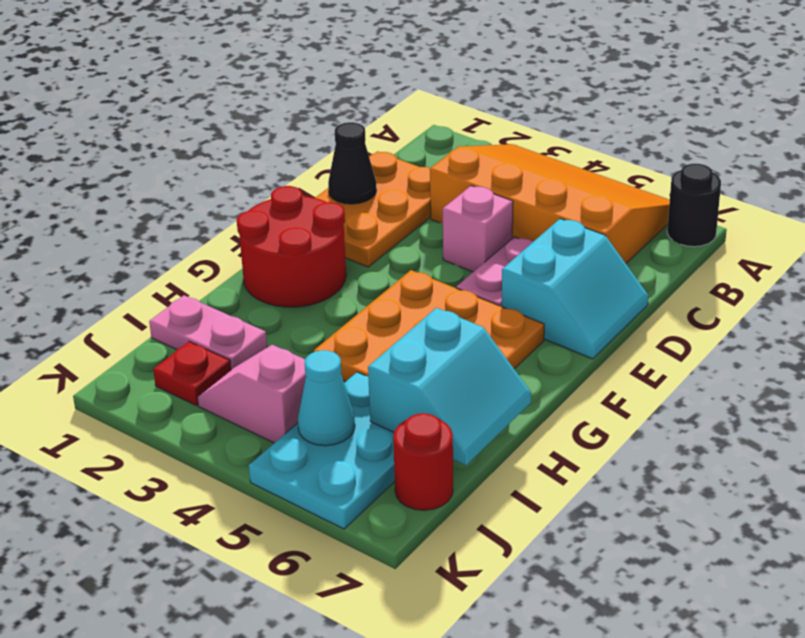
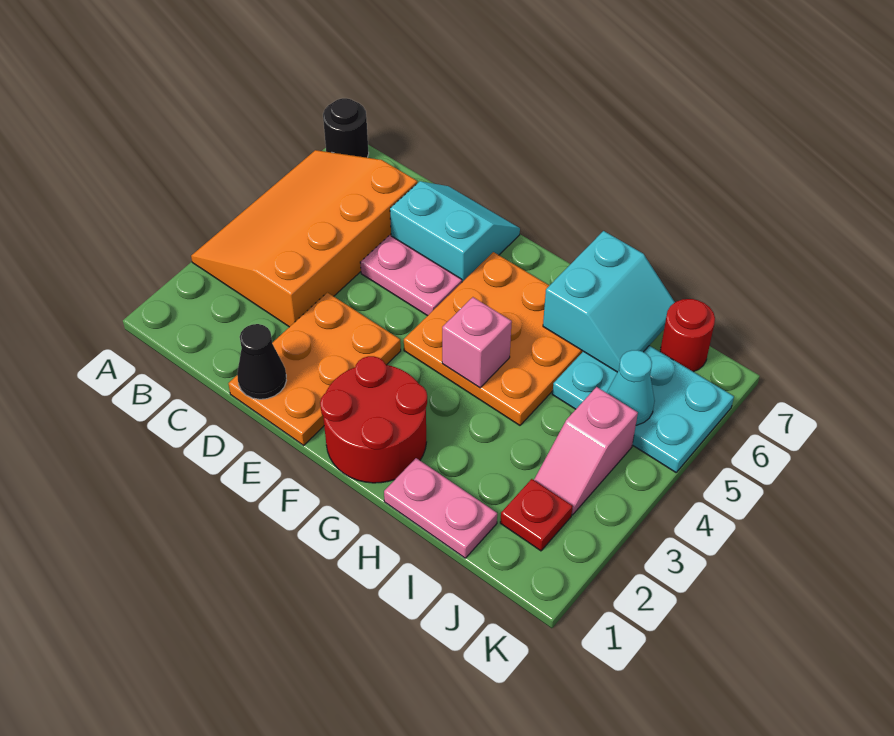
orange 2x3 plate [315,151,431,267] -> orange 2x3 plate turned to [228,292,401,445]
pink 1x1 brick [443,186,513,272] -> pink 1x1 brick moved to [442,297,512,388]
cyan 2x2 slope [368,308,531,465] -> cyan 2x2 slope turned to [543,231,675,372]
pink 1x2 plate [149,295,267,370] -> pink 1x2 plate turned to [384,458,497,558]

